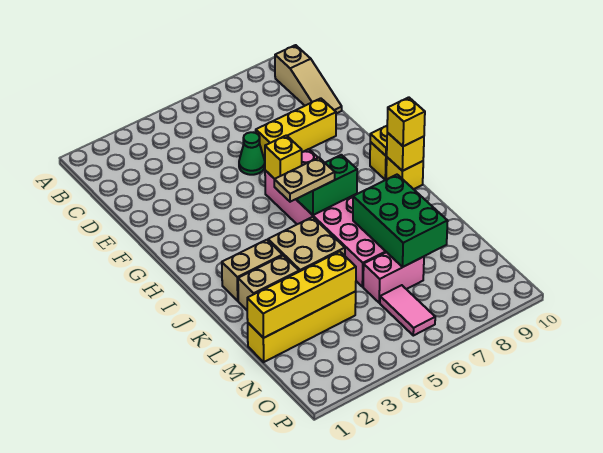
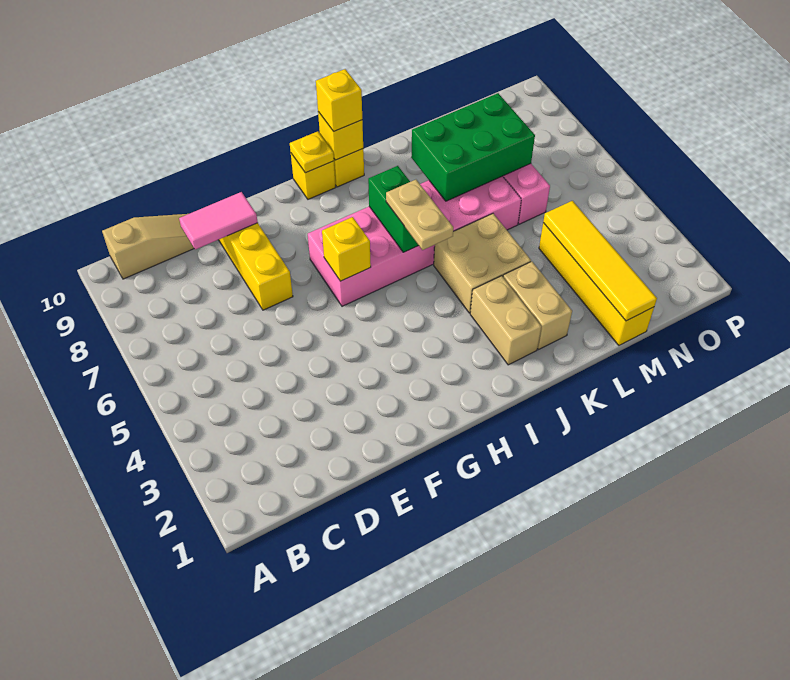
green 1x1 cone [239,132,265,175] -> none
yellow 1x4 brick [247,251,356,338] -> yellow 1x4 tile [543,201,657,321]
pink 1x2 tile [380,285,435,336] -> pink 1x2 tile moved to [179,192,258,250]

